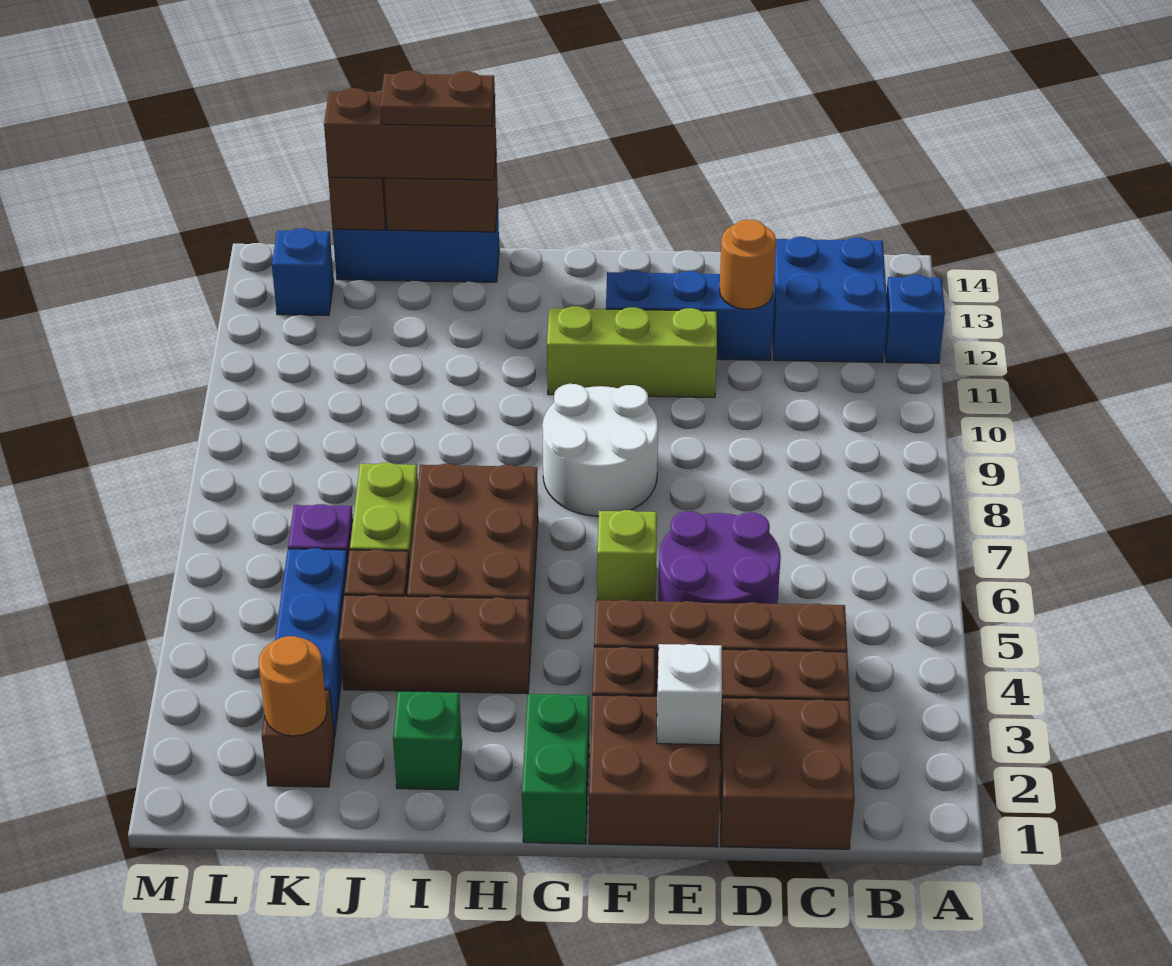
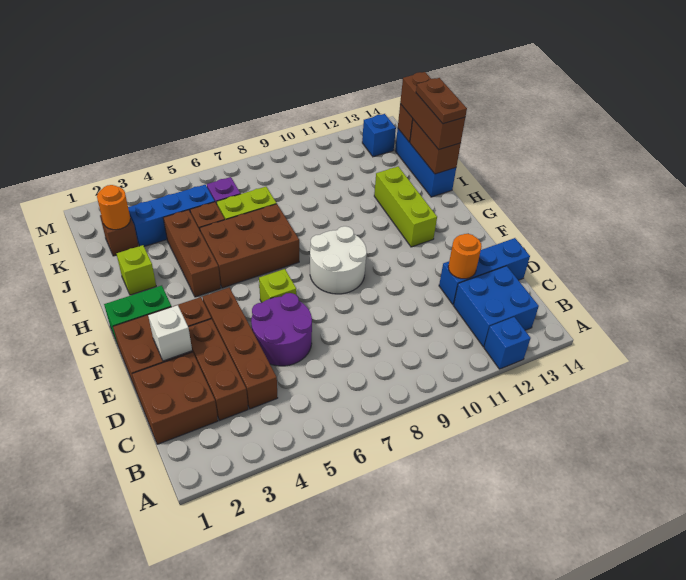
blue 1x3 brick [606,270,774,360] -> blue 1x3 brick turned to [439,238,530,305]
lime 1x3 brick [547,306,717,398] -> lime 1x3 brick moved to [374,167,437,247]
green 1x1 brick [393,691,462,790] -> lime 1x1 brick [117,245,156,295]

